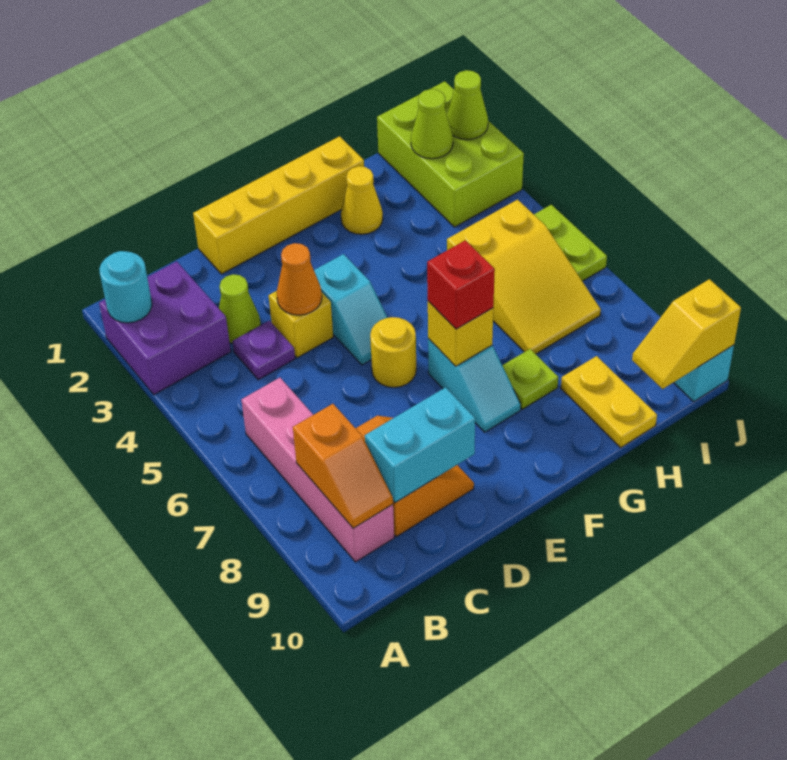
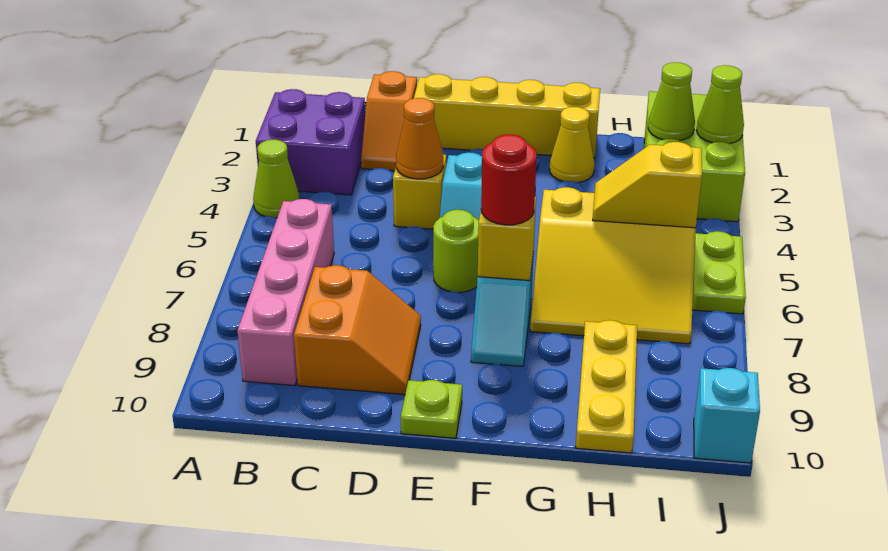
cyan 1x1 round brick [99,251,152,323] -> none
orange 1x2 slope [293,404,393,528] -> orange 1x2 slope moved to [361,71,417,171]
lime 1x1 cone [219,274,261,343] -> lime 1x1 cone moved to [253,140,300,218]
purple 1x1 plate [232,321,295,380] -> none
cyan 1x2 brick [365,387,475,503] -> none
yellow 1x1 round brick [370,317,416,388] -> lime 1x1 round brick [433,210,479,292]
red 1x1 brick [427,240,495,329] -> red 1x1 round brick [481,134,537,225]
lime 1x1 plate [502,349,558,409] -> lime 1x1 plate moved to [401,380,462,438]
yellow 2x3 slope [447,200,601,354] -> yellow 3x3 slope [530,187,696,344]
yellow 1x2 plate [561,356,657,448] -> yellow 1x3 plate [576,320,637,453]
yellow 1x2 slope [632,279,741,389] -> yellow 1x2 slope moved to [593,142,702,228]

